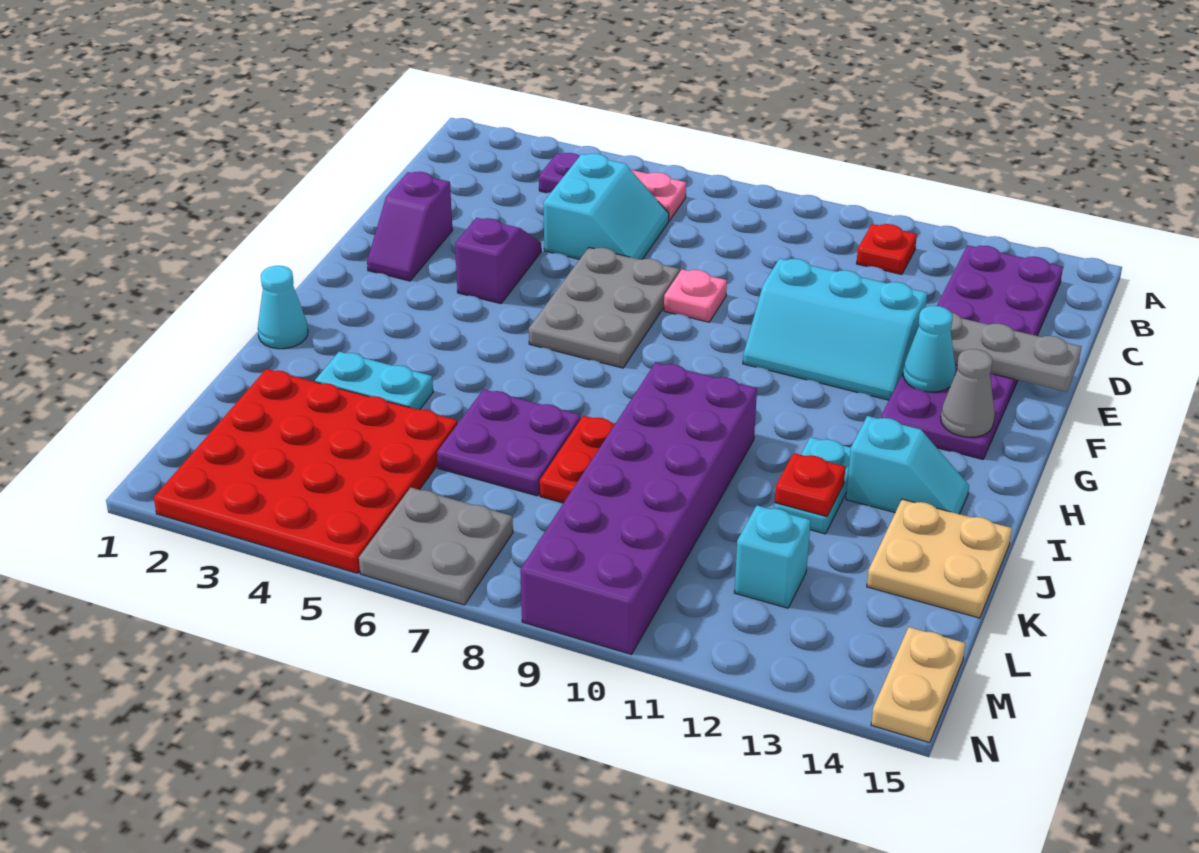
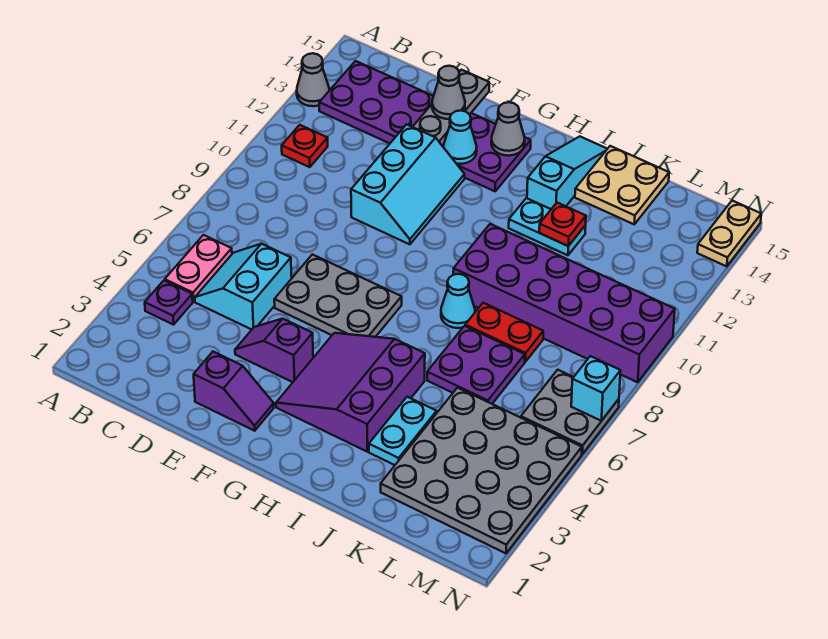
none -> grey 1x1 cone [297,53,329,106]
cyan 2x2 slope [543,154,669,260] -> cyan 2x2 slope turned to [195,244,292,330]
pink 1x1 plate [664,270,727,322] -> none
none -> grey 1x1 cone [432,66,465,119]
none -> purple 3x3 slope [276,333,425,452]
cyan 1x1 cone [258,266,308,349] -> cyan 1x1 cone moved to [441,274,475,328]
cyan 1x2 slope [846,416,969,514] -> cyan 1x3 slope [527,136,607,209]
red 4x4 plate [154,369,458,573] -> grey 4x4 plate [381,388,582,553]
cyan 1x1 brick [734,506,811,608] -> cyan 1x1 brick moved to [571,356,621,421]
tan 1x2 plate [871,627,965,743] -> tan 1x2 plate turned to [697,201,761,266]

